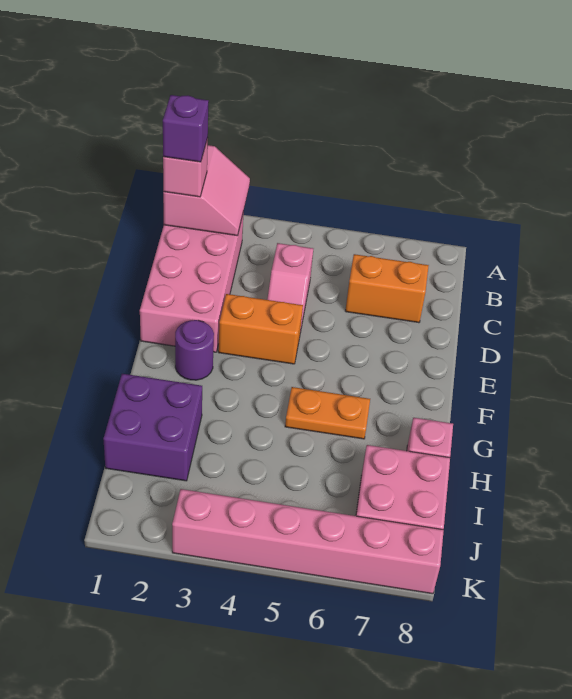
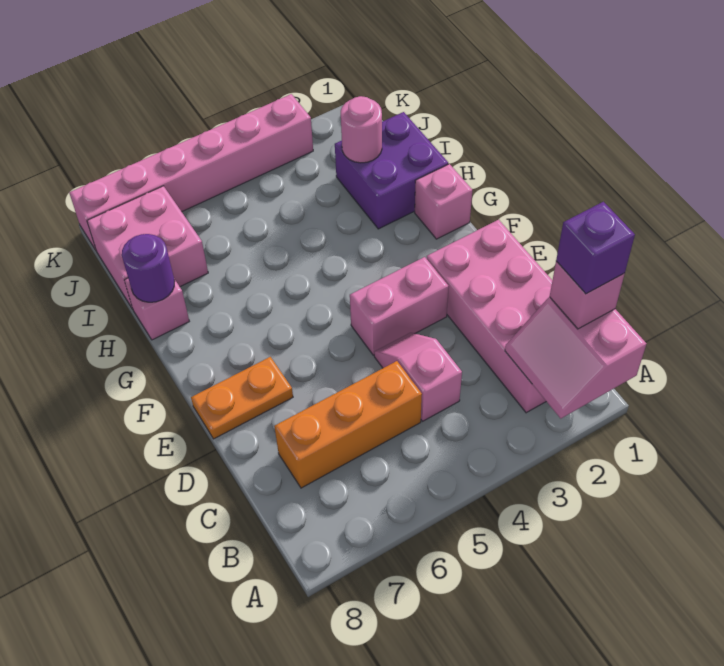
orange 1x2 brick [345,254,429,323] -> orange 1x3 brick [274,361,422,488]
orange 1x2 brick [218,294,303,364] -> pink 1x2 brick [350,257,449,355]
purple 1x1 round brick [175,320,214,380] -> purple 1x1 round brick moved to [122,234,175,302]
none -> pink 1x1 brick [415,164,472,239]
orange 1x2 plate [285,387,370,439] -> orange 1x2 plate moved to [191,357,293,439]
none -> pink 1x1 round brick [341,96,382,163]

